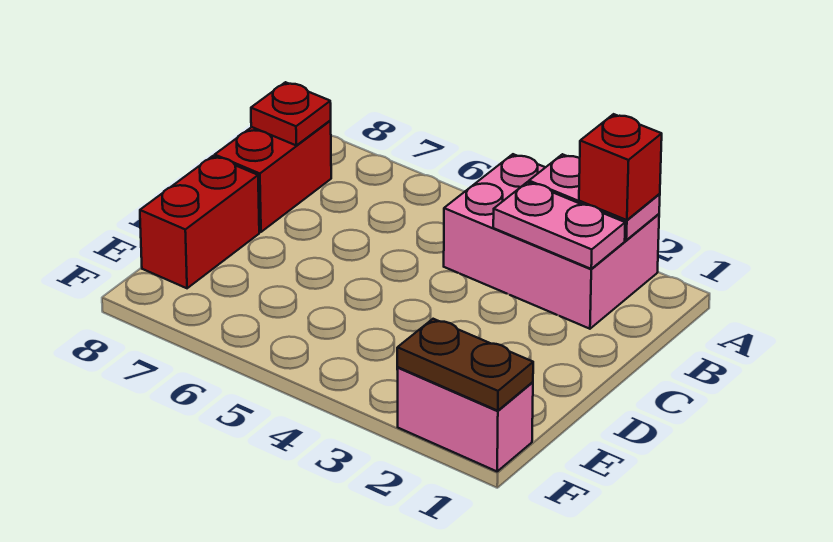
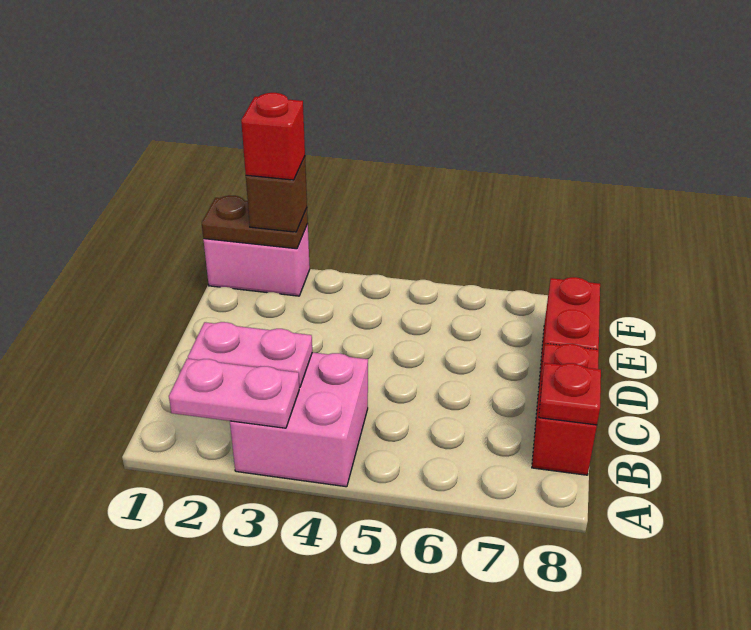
pink 2x3 brick [444,154,659,329] -> pink 2x2 brick [230,352,368,487]
red 1x1 brick [579,114,662,220] -> red 1x1 brick moved to [241,93,305,180]
none -> brown 1x1 brick [246,157,307,232]

